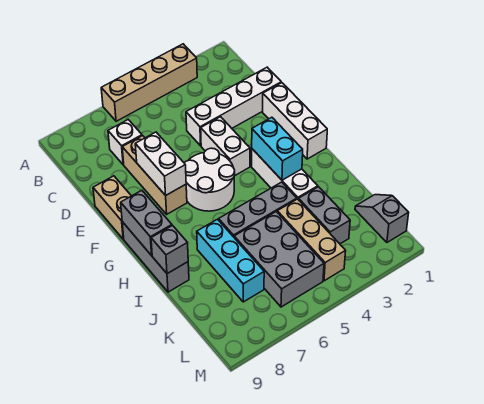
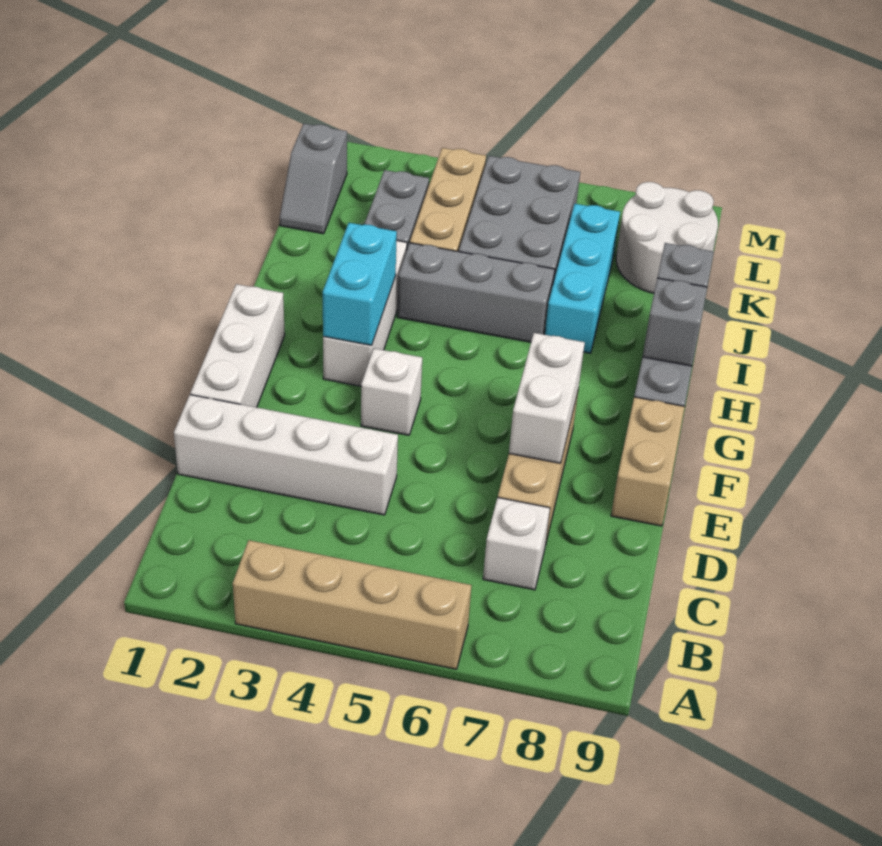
white 1x2 brick [201,117,250,176] -> white 1x1 brick [361,348,422,435]
white 2x2 round brick [185,148,235,211] -> white 2x2 round brick moved to [616,182,718,293]
grey 1x2 brick [121,190,172,256] -> grey 1x1 brick [643,278,707,366]

